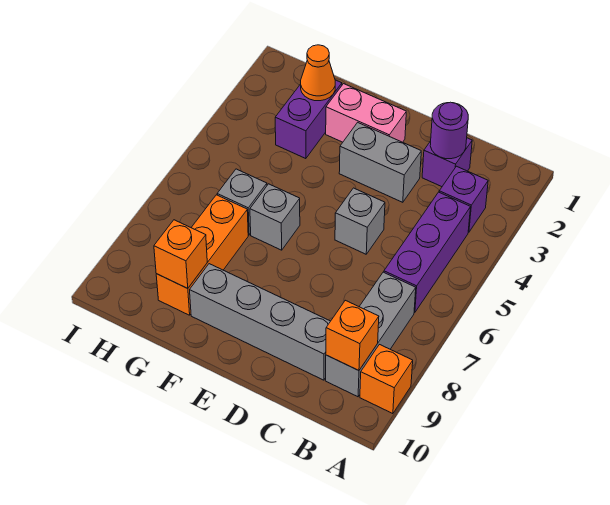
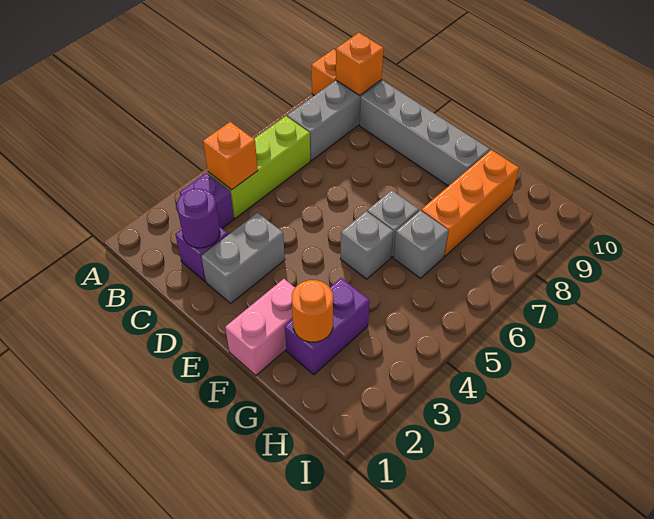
purple 1x3 brick [384,192,471,312] -> lime 1x3 brick [208,116,310,218]
grey 1x2 brick [339,122,421,202] -> grey 1x2 brick turned to [201,213,285,303]
grey 1x1 brick [335,188,385,254] -> grey 1x1 brick moved to [340,211,393,279]
pink 1x2 brick [326,84,406,142] -> pink 1x2 brick turned to [225,279,295,376]
orange 1x1 cone [301,45,335,101] -> orange 1x1 round brick [292,280,333,342]
orange 1x1 brick [154,220,207,289] -> orange 1x1 brick moved to [203,122,258,190]

